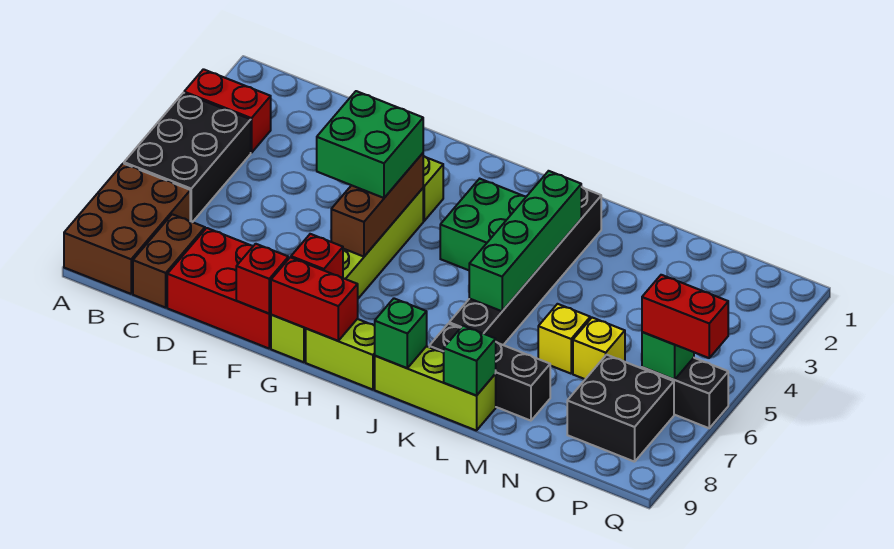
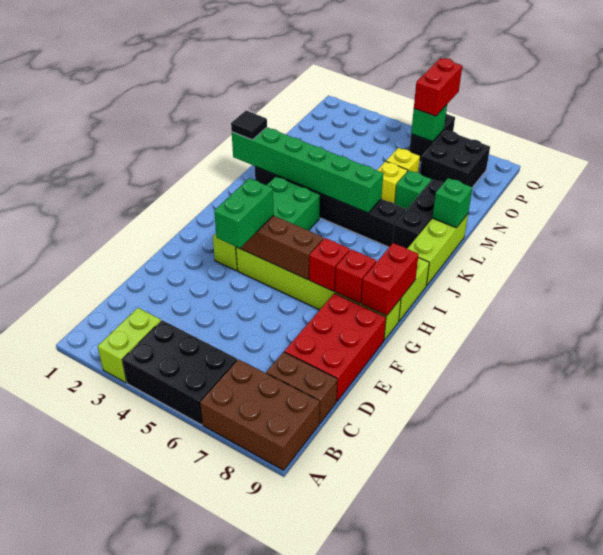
red 1x2 brick [184,69,271,153] -> lime 1x2 brick [98,308,161,383]
green 2x2 brick [317,91,423,198] -> green 1x2 brick [214,178,274,248]
red 1x1 brick [236,244,288,313] -> red 1x1 brick moved to [309,238,350,291]
green 1x1 brick [375,299,427,368] -> green 1x1 brick moved to [395,170,431,210]
none -> black 1x1 tile [231,111,267,140]
green 1x4 brick [469,171,581,311] -> green 1x6 brick [232,127,383,213]

